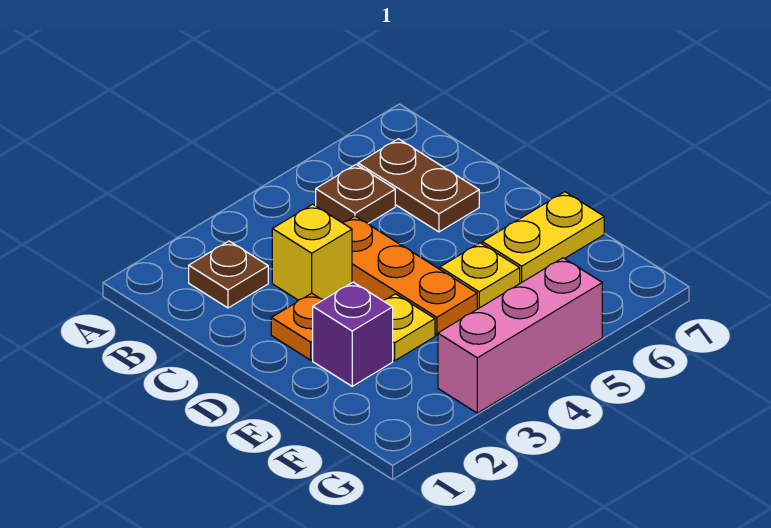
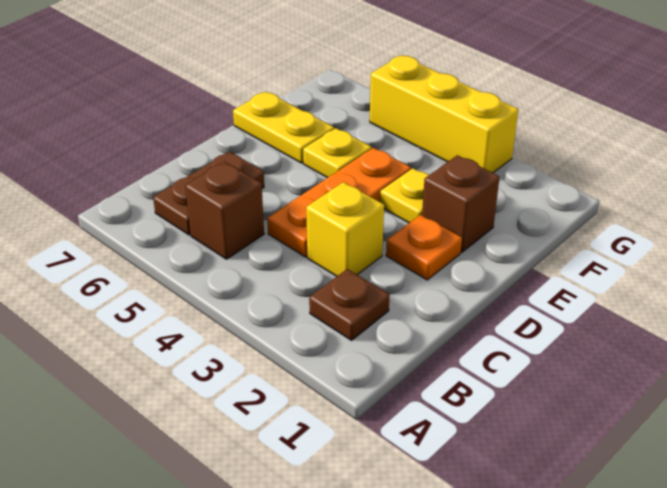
brown 1x1 plate [316,165,395,223] -> brown 1x1 brick [185,162,264,259]
purple 1x1 brick [313,282,393,386] -> brown 1x1 brick [422,155,500,252]
pink 1x3 brick [438,258,602,413] -> yellow 1x3 brick [370,56,518,173]

